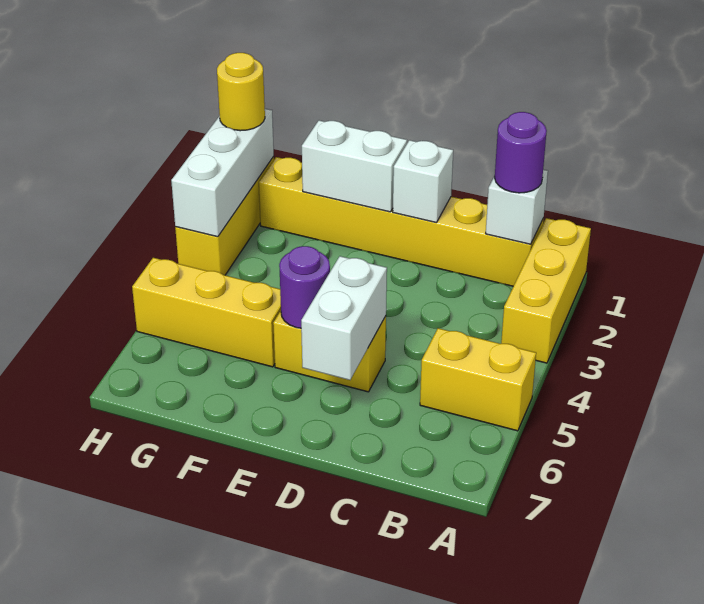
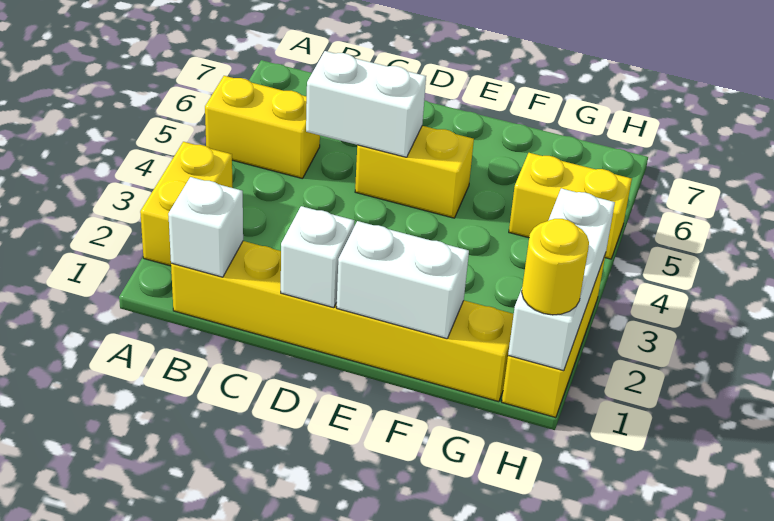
yellow 1x3 brick [501,218,591,363] -> yellow 1x2 brick [140,142,233,266]
purple 1x1 round brick [495,112,547,193] -> none
white 1x2 brick [301,256,387,380] -> white 1x2 brick turned to [306,51,426,157]
purple 1x1 round brick [279,246,330,328] -> none
yellow 1x3 brick [132,258,281,367] -> yellow 1x2 brick [509,153,632,259]

